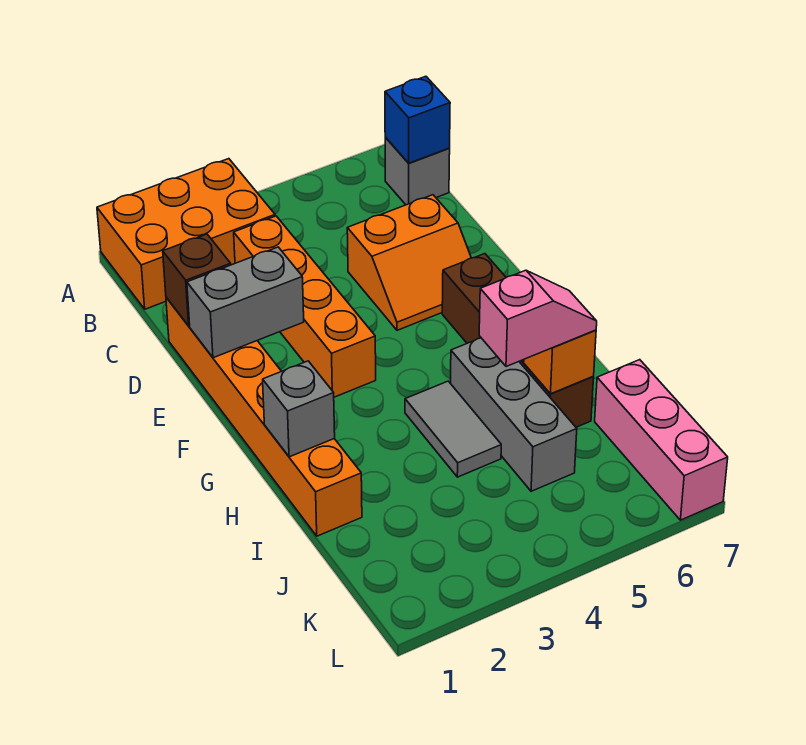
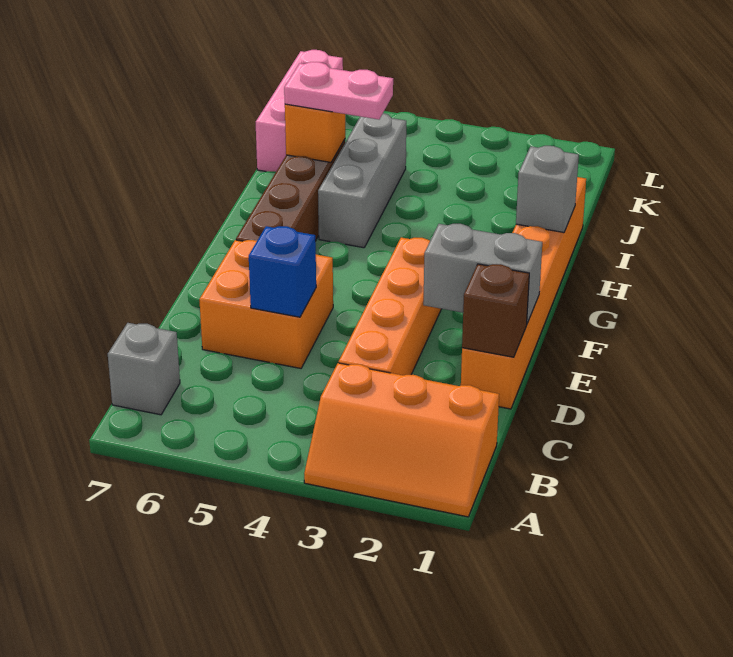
orange 2x3 brick [97,159,275,309] -> orange 2x3 slope [304,363,499,517]
blue 1x1 brick [385,76,450,163] -> blue 1x1 brick moved to [249,226,316,317]
orange 2x2 slope [347,195,471,330] -> orange 2x2 brick [199,240,333,368]
grey 1x2 tile [405,381,501,477] -> none
pink 1x2 slope [479,270,597,367] -> pink 1x2 plate [284,62,393,119]

